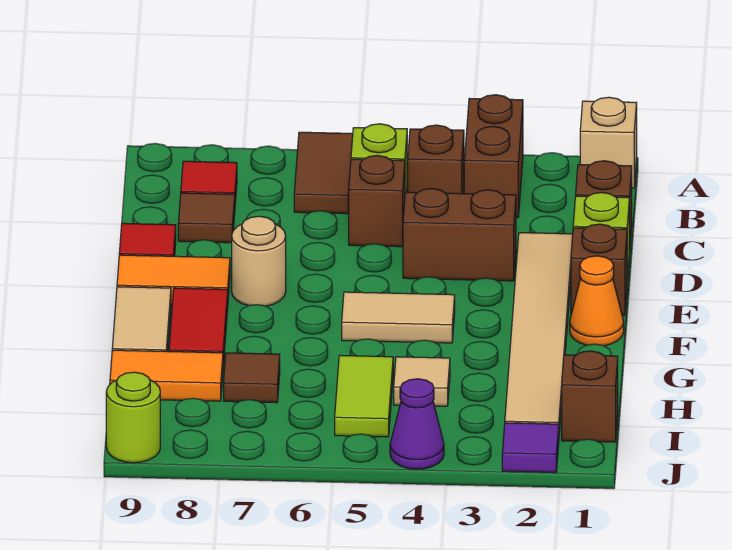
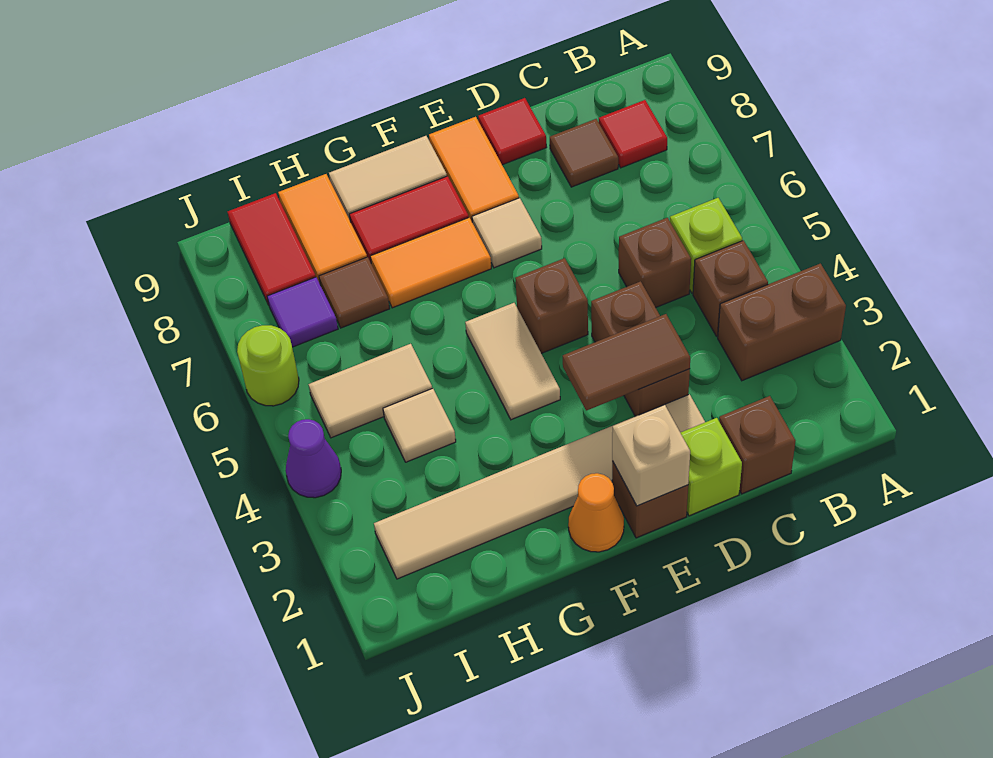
tan 1x1 brick [580,97,637,188] -> tan 1x1 brick moved to [612,405,690,506]
brown 1x2 tile [294,132,353,214] -> brown 1x2 tile moved to [563,314,690,410]
tan 1x1 round brick [232,216,286,306] -> tan 1x1 tile [472,198,542,268]
none -> orange 1x2 tile [370,218,491,308]
lime 1x2 tile [335,355,393,437] -> tan 1x2 tile [308,344,432,438]
brown 1x1 brick [562,351,618,442] -> brown 1x1 brick moved to [515,258,588,353]
none -> red 1x2 tile [228,193,316,305]
purple 1x1 tile [502,423,559,472] -> purple 1x1 tile moved to [267,277,338,347]
lime 1x1 round brick [106,372,160,463] -> lime 1x1 round brick moved to [237,325,299,406]

